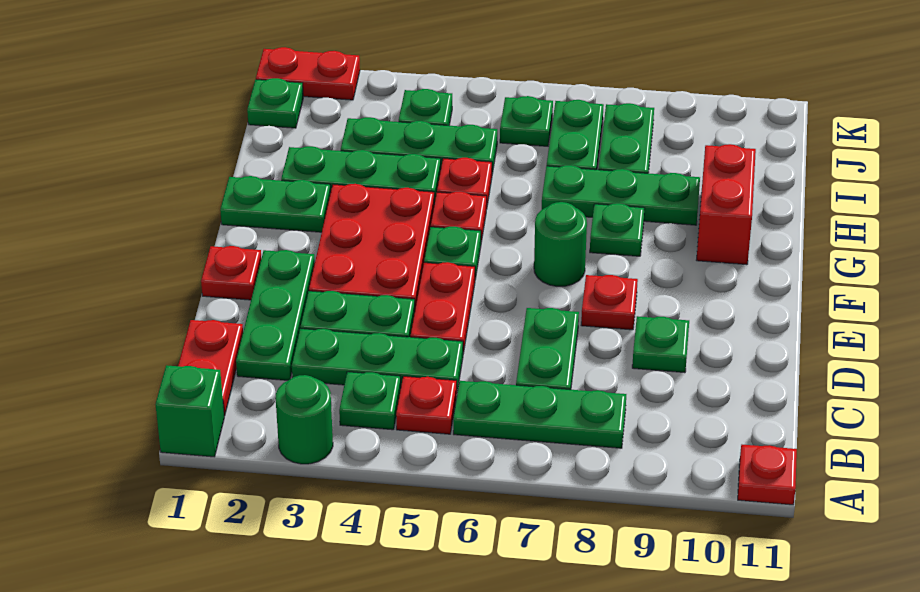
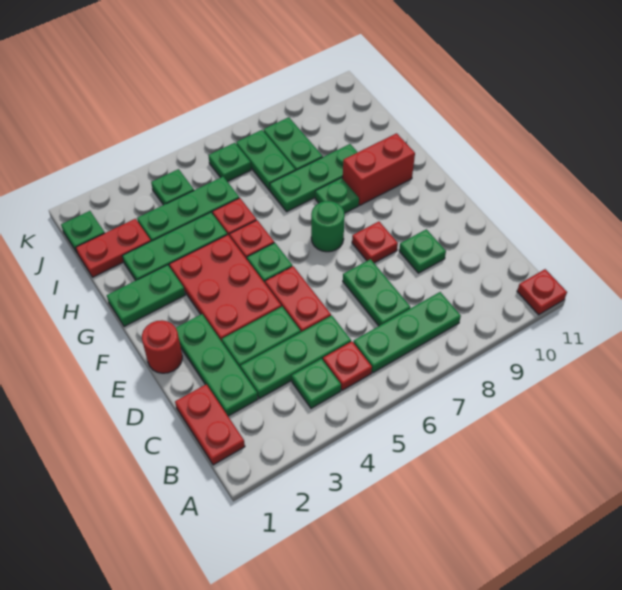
green 1x1 brick [155,365,224,457] -> none
green 1x1 round brick [276,375,333,464] -> none
red 1x1 plate [201,246,261,300] -> red 1x1 round brick [142,320,182,373]
red 1x2 brick [697,144,756,265] -> red 1x2 brick turned to [343,133,415,205]
red 1x2 plate [256,47,360,100] -> red 1x2 plate moved to [76,219,151,277]

